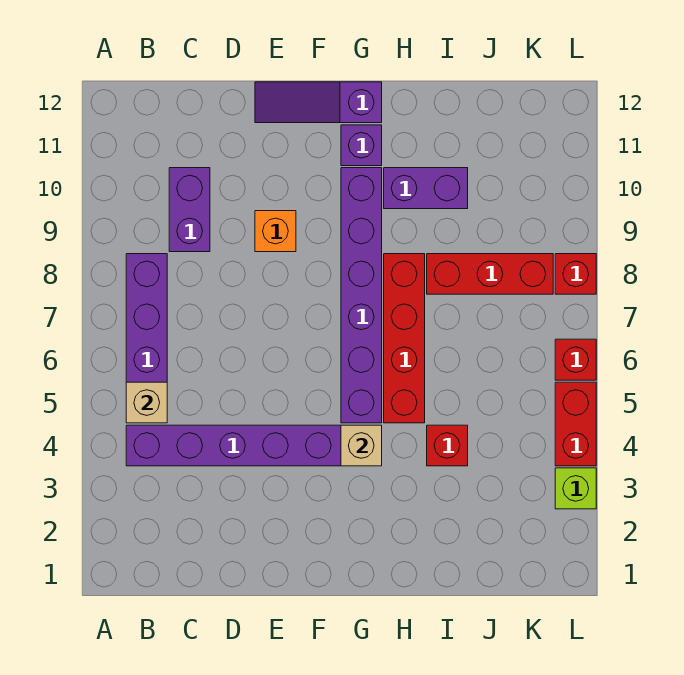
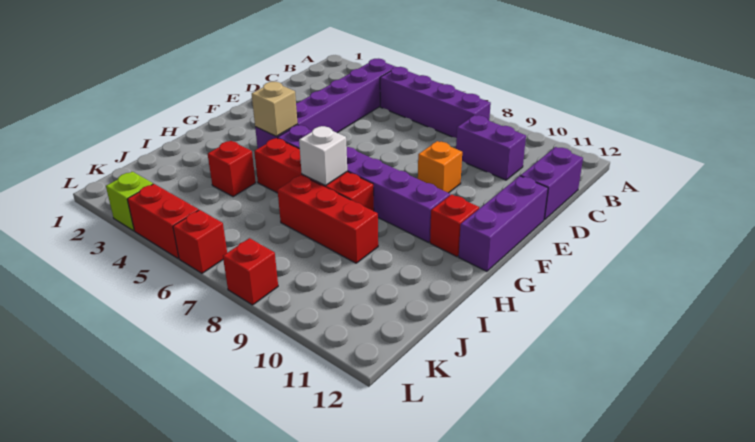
tan 1x1 brick [126,382,167,423] -> none
purple 1x3 slope [255,82,382,123] -> purple 1x3 brick [459,176,548,271]
purple 1x1 brick [341,125,382,166] -> red 1x1 brick [430,195,479,257]
none -> white 1x1 brick [299,126,347,186]
purple 1x2 brick [384,168,468,209] -> purple 1x2 brick moved to [521,147,583,220]
red 1x3 brick [427,254,553,294] -> red 1x3 brick turned to [277,175,378,263]

